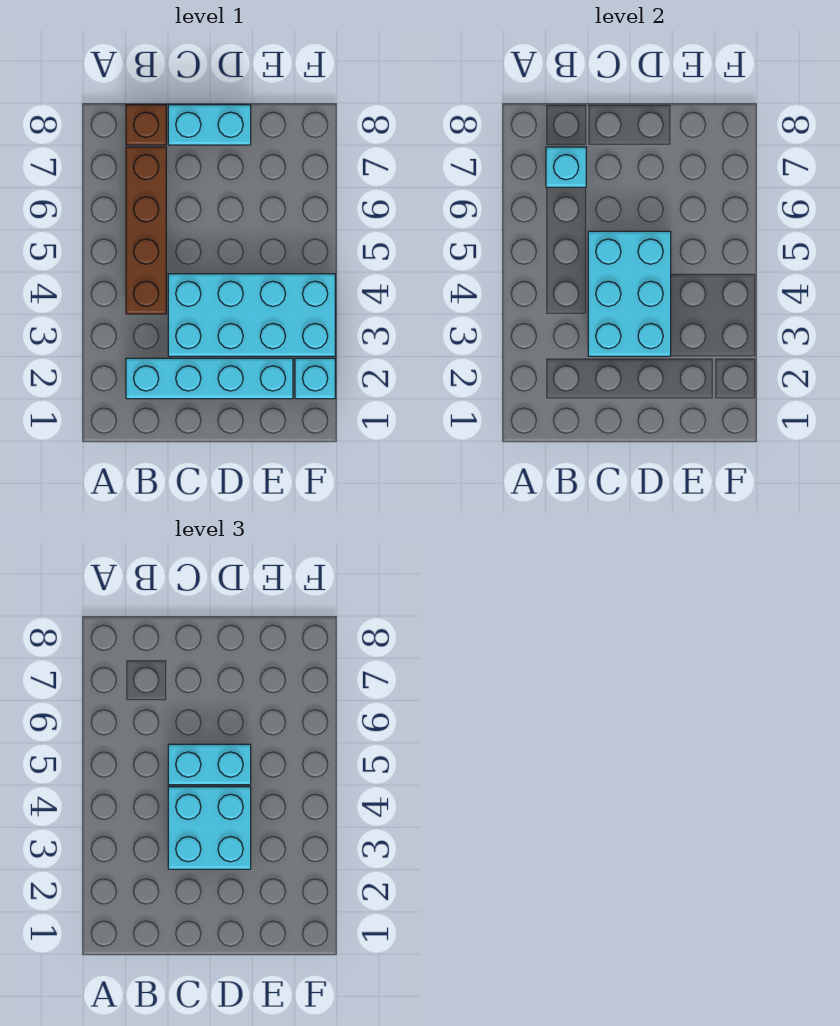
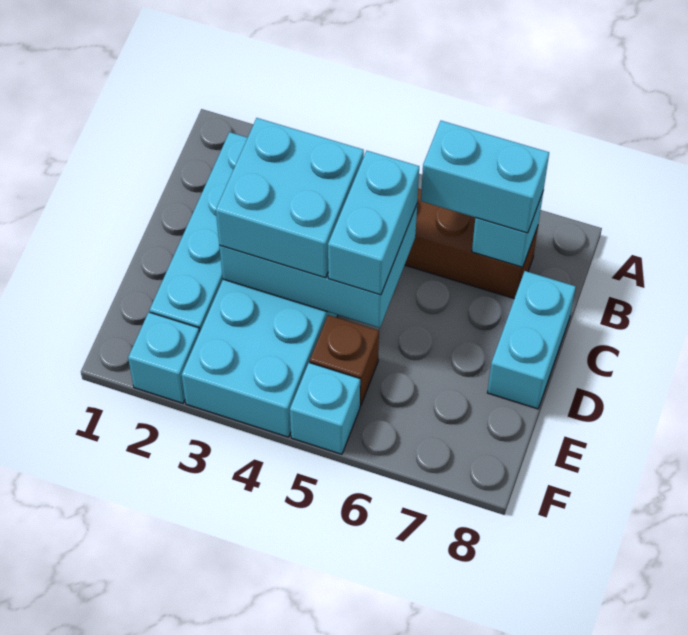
none -> cyan 1x2 brick [421,121,549,233]
brown 1x1 brick [126,105,166,145] -> brown 1x1 brick moved to [310,315,379,406]
none -> cyan 1x1 brick [290,363,360,454]

